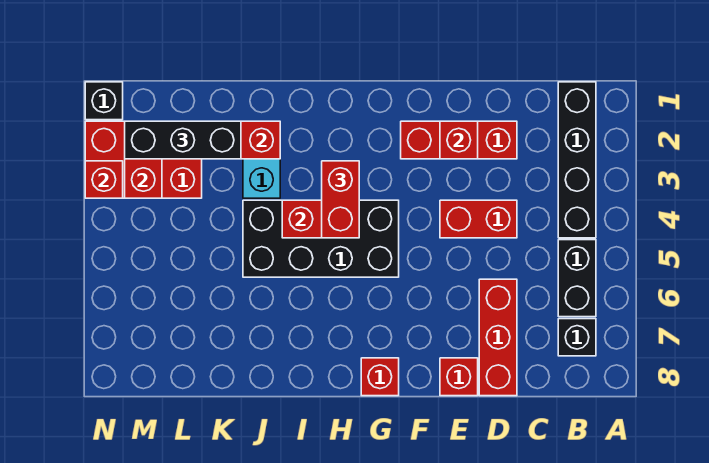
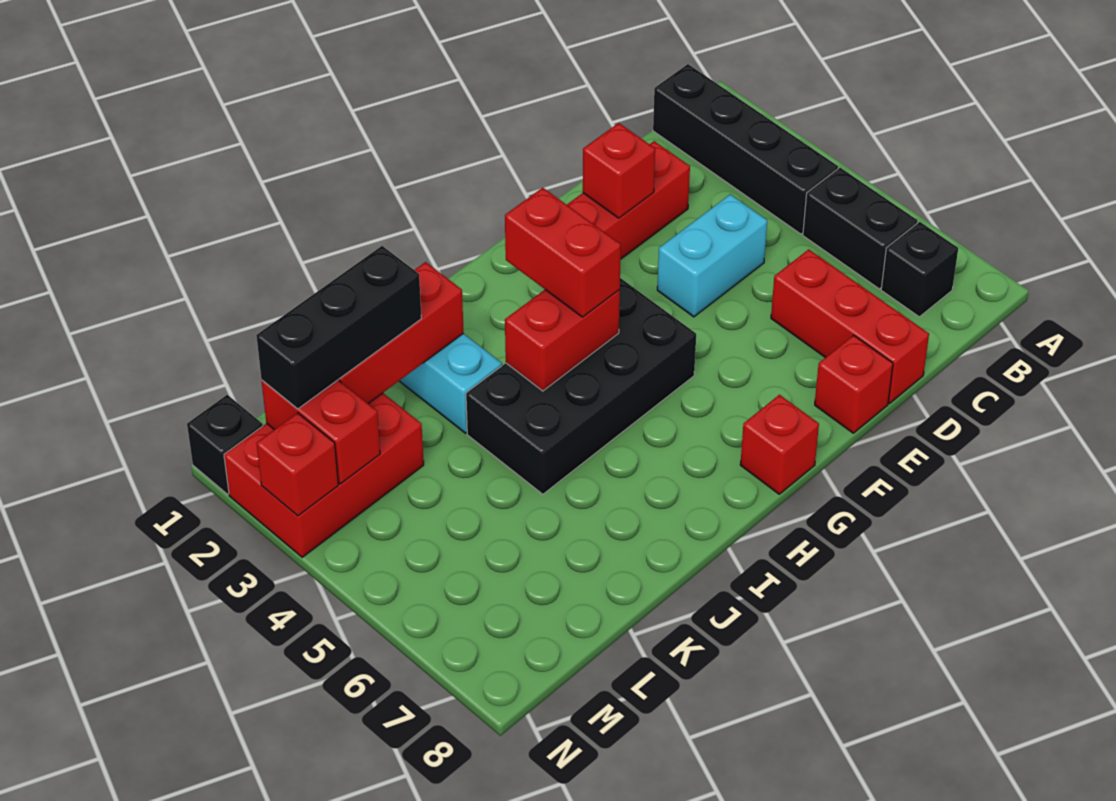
red 1x2 brick [440,200,517,238] -> cyan 1x2 brick [657,194,767,317]

